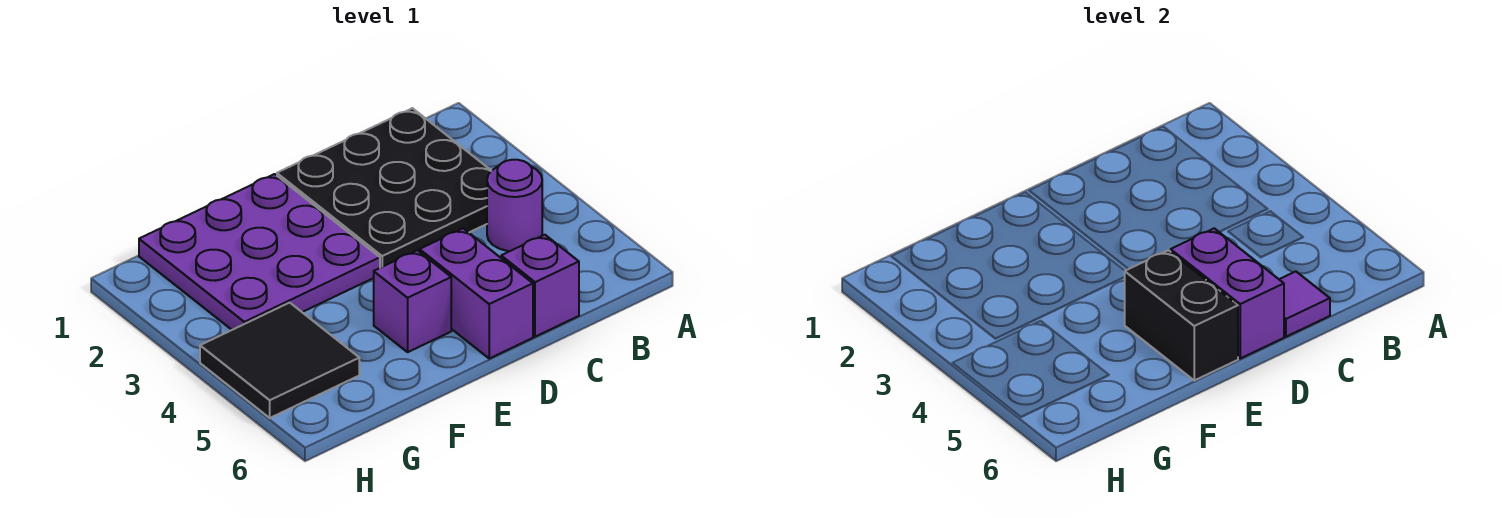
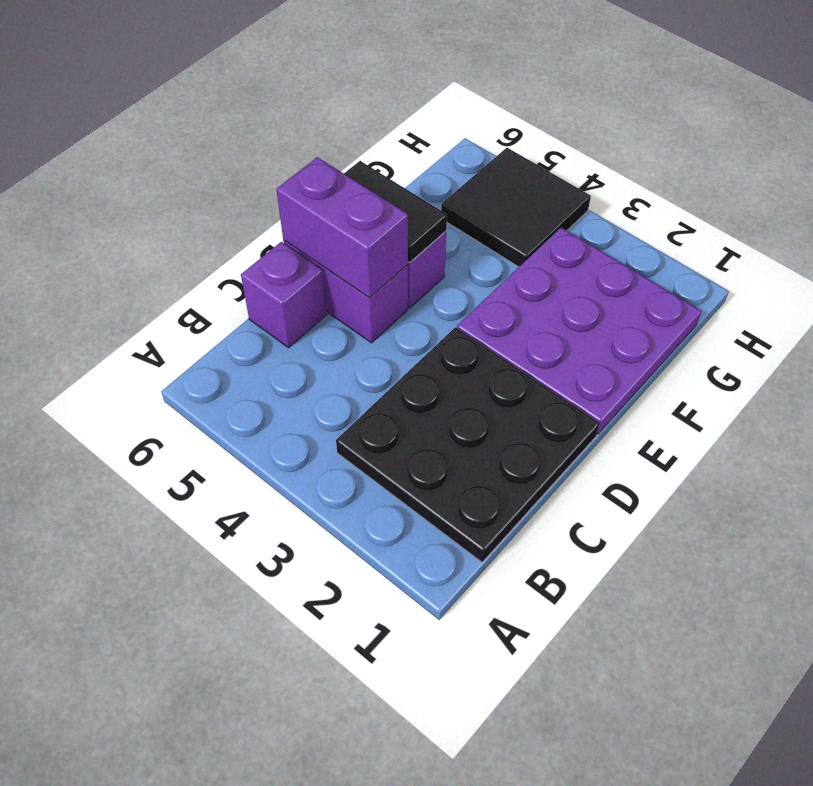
purple 1x1 round brick [487,160,542,251] -> none
purple 1x1 tile [1279,271,1330,337] -> none
black 1x2 brick [1125,250,1238,380] -> black 1x2 tile [344,161,447,262]

